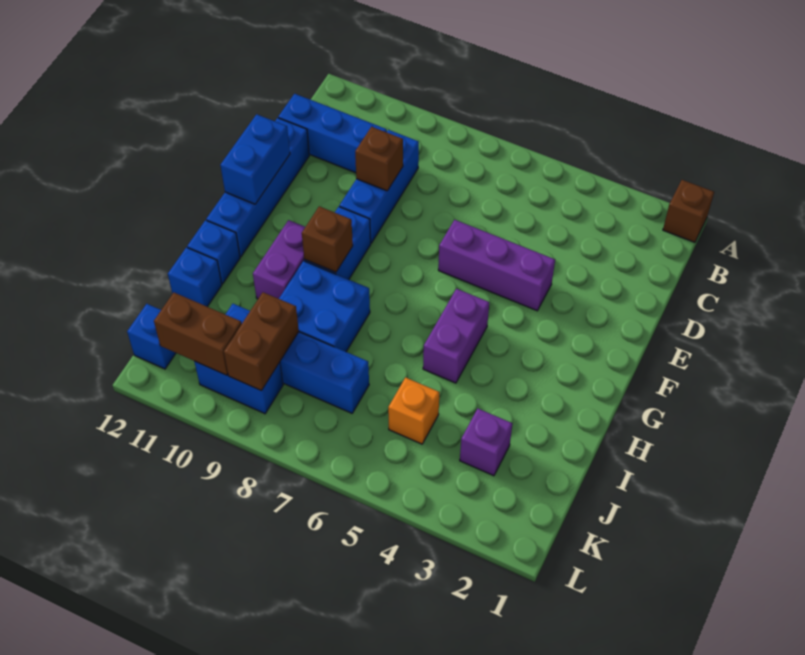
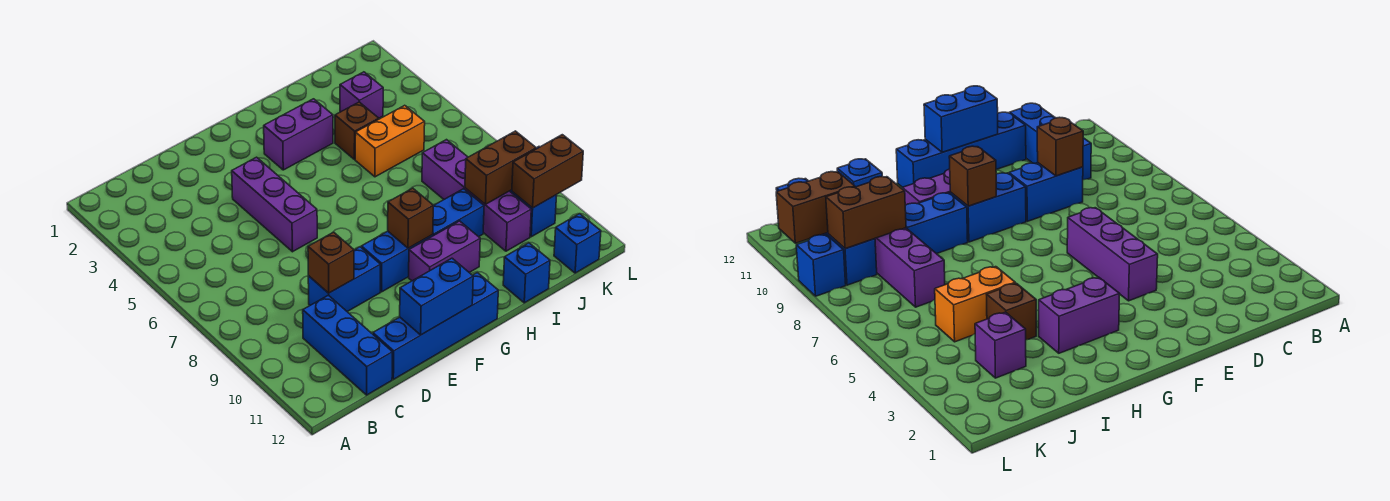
brown 1x1 brick [663,180,714,242] -> brown 1x1 brick moved to [335,102,379,160]
blue 1x3 brick [339,130,419,243] -> blue 1x2 brick [308,247,381,312]
purple 1x2 brick [423,289,489,383] -> purple 1x2 brick moved to [264,99,333,170]
blue 2x2 brick [279,261,370,352] -> blue 1x2 brick [433,189,484,237]
blue 1x1 brick [187,220,240,284] -> blue 1x1 brick moved to [796,234,846,296]
orange 1x1 brick [388,378,439,444] -> orange 1x2 brick [355,105,425,177]
blue 1x4 brick [226,304,369,413] -> purple 1x4 brick [422,140,531,251]
brown 1x2 brick [154,293,242,375] -> brown 1x2 brick turned to [512,135,583,208]

